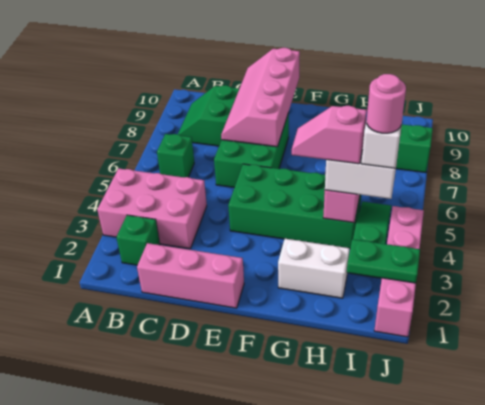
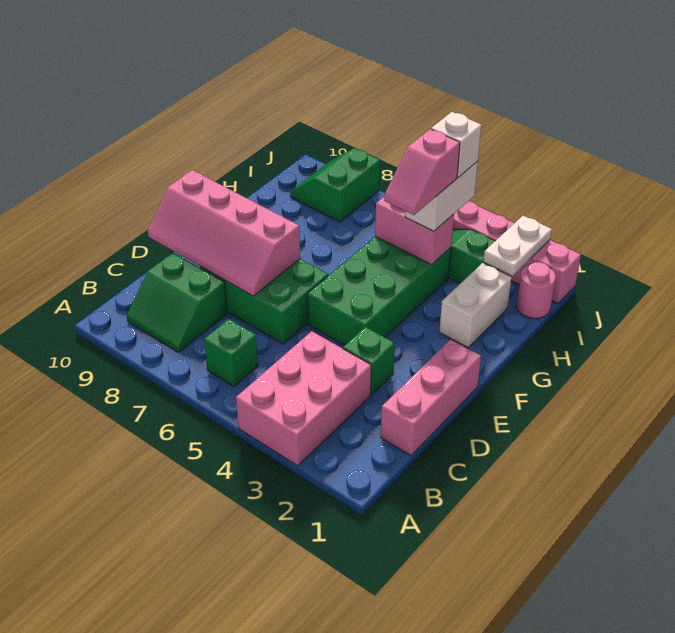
green 1x1 brick [116,215,160,265] -> green 1x1 brick moved to [343,327,395,395]
green 1x2 plate [347,239,420,283] -> white 1x2 plate [484,216,552,276]
pink 1x1 round brick [367,74,406,133] -> pink 1x1 round brick moved to [516,262,556,318]

